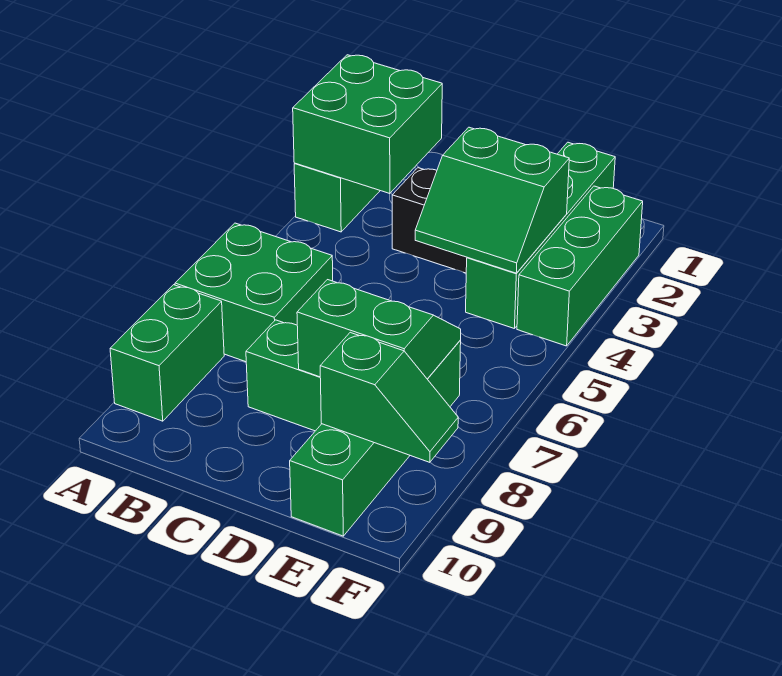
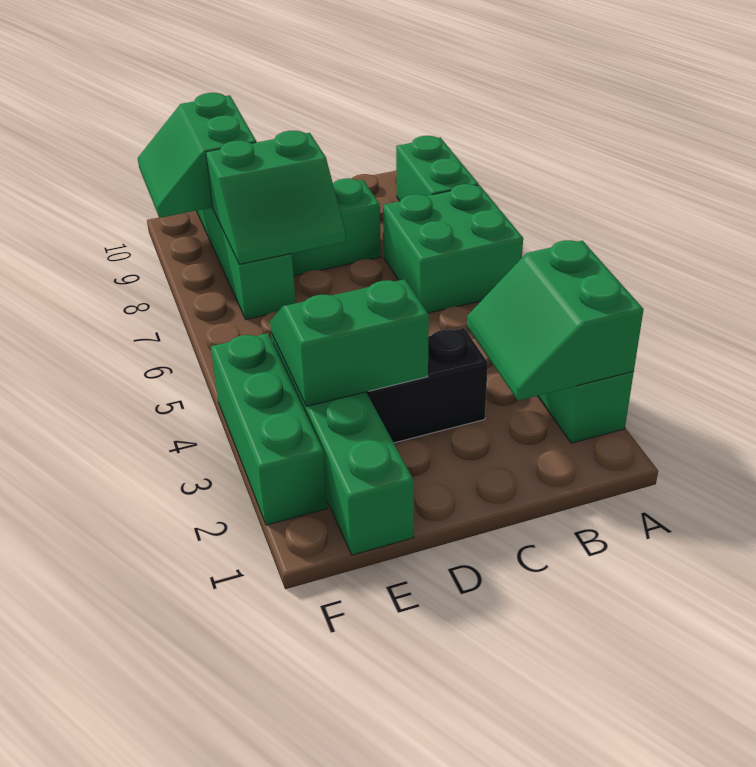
green 2x2 brick [293,55,442,194] -> green 2x2 slope [467,240,644,401]
green 1x2 slope [320,332,458,462] -> green 2x2 slope [138,93,256,218]

